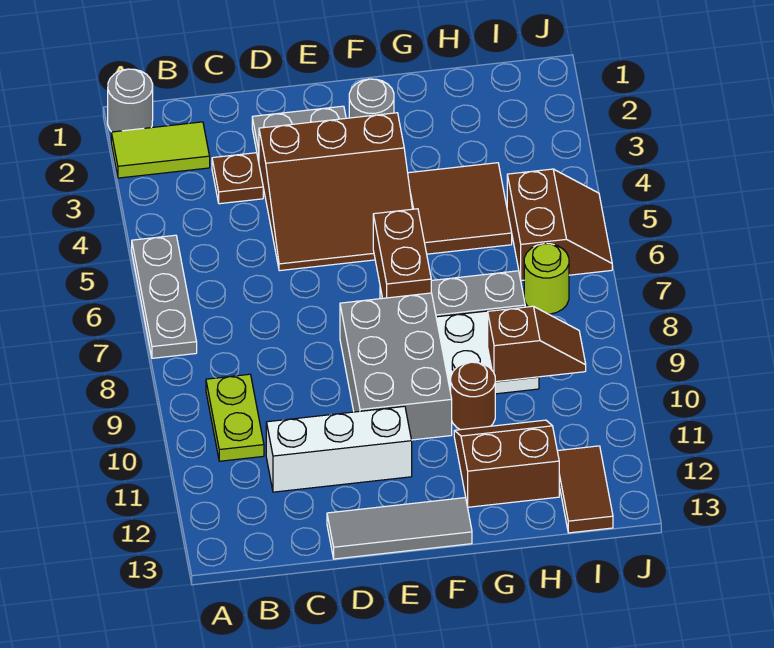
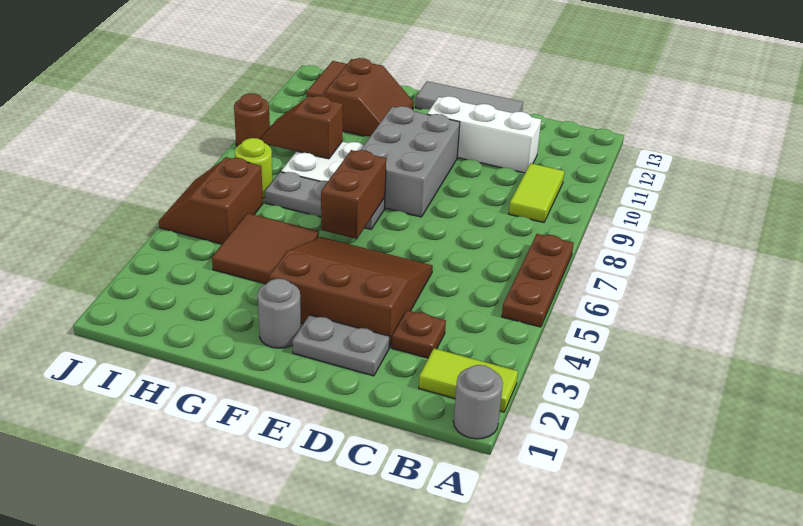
grey 1x3 plate [132,235,197,358] -> brown 1x3 plate [502,234,574,327]
lime 1x2 plate [206,374,264,461] -> lime 1x2 tile [509,163,565,223]
brown 1x1 round brick [451,362,495,430] -> brown 1x1 round brick moved to [234,93,270,146]
brown 2x2 slope [454,420,559,507] -> brown 2x2 slope turned to [325,58,414,136]

